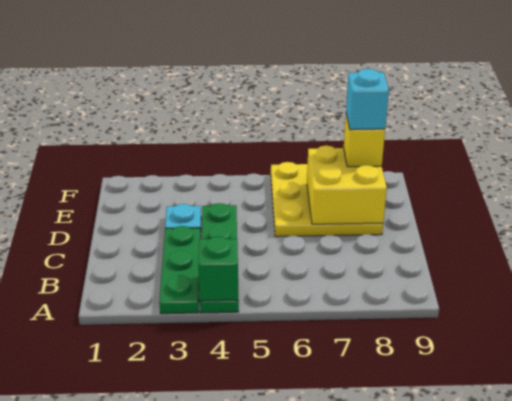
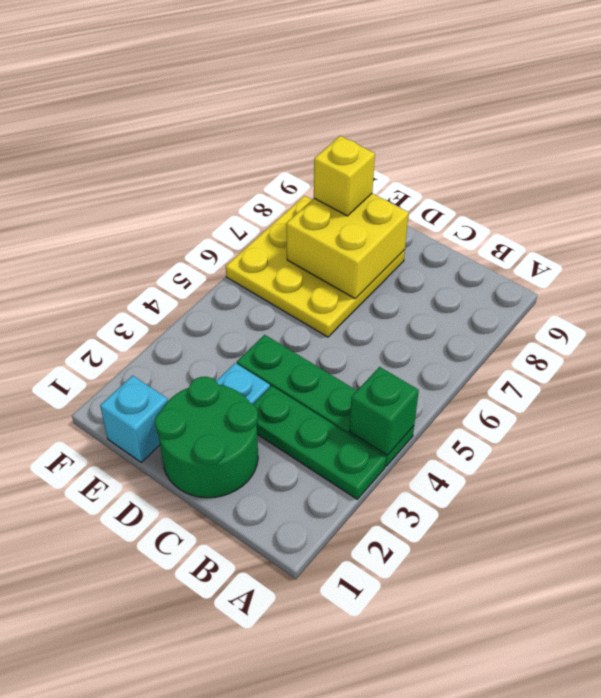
none -> green 2x2 round brick [155,377,258,498]
cyan 1x1 brick [346,69,389,130] -> cyan 1x1 brick moved to [100,376,168,462]

